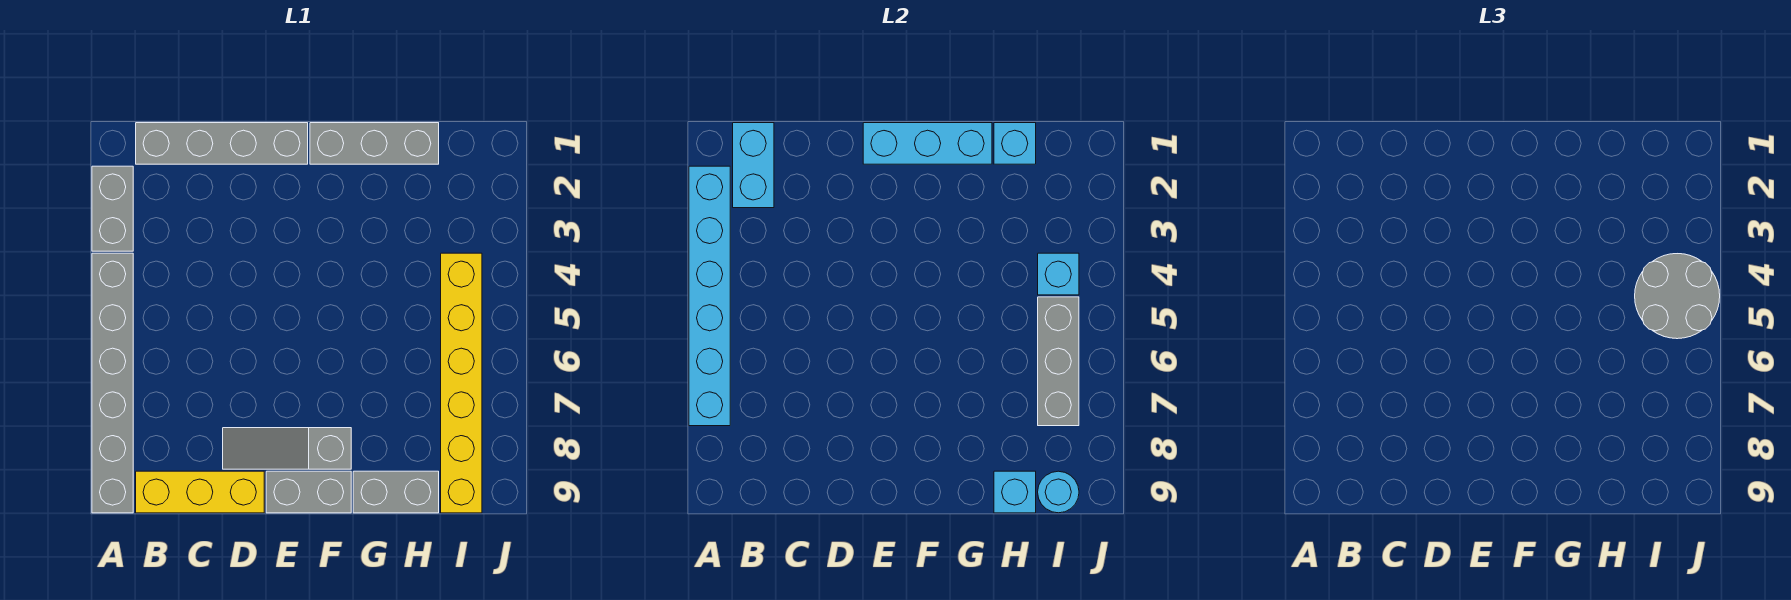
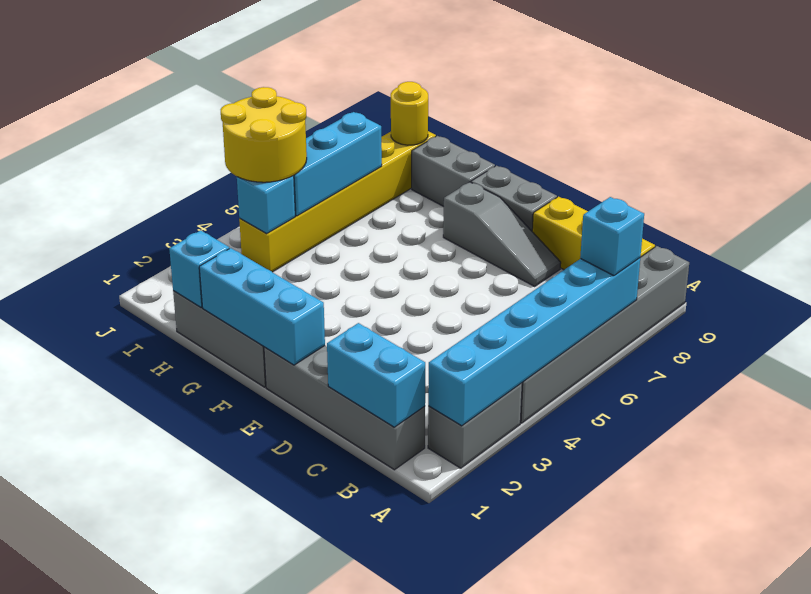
cyan 1x2 brick [733,123,774,208] -> cyan 1x2 brick turned to [327,323,425,427]
cyan 1x1 brick [994,471,1036,513] -> cyan 1x1 brick moved to [580,197,644,276]
grey 2x2 round brick [1635,254,1720,339] -> yellow 2x2 round brick [221,87,307,182]
grey 1x3 brick [1038,297,1079,426] -> cyan 1x3 brick [294,112,382,216]
cyan 1x1 round brick [1038,471,1079,513] -> yellow 1x1 round brick [391,82,428,145]

